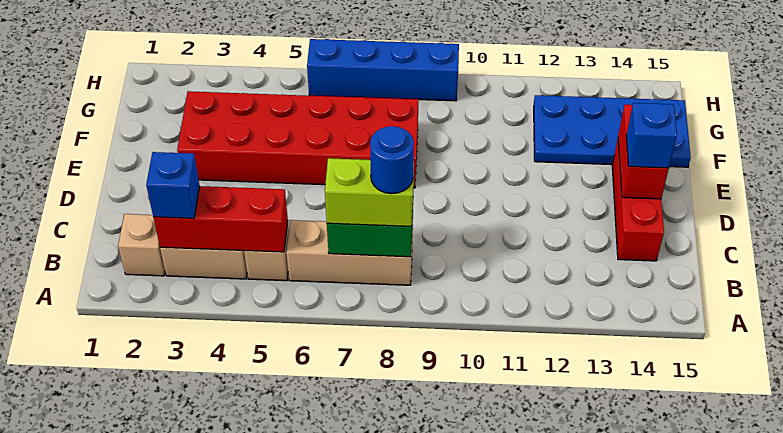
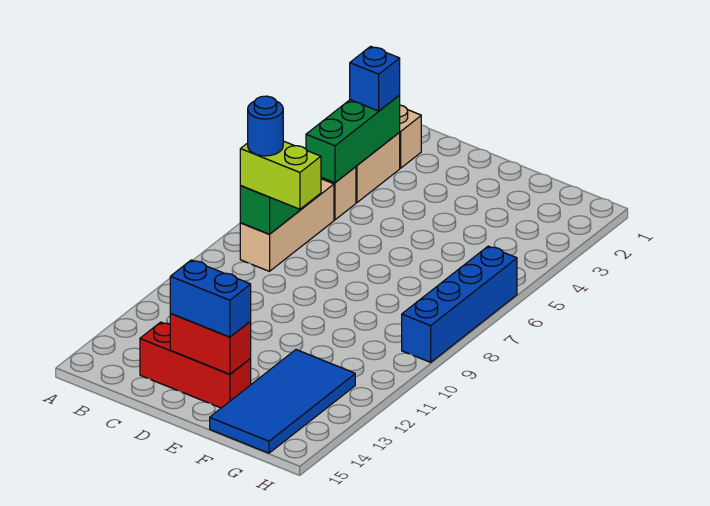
red 1x3 brick [153,186,288,252] -> green 1x3 brick [306,96,400,183]
lime 1x2 brick [325,158,414,226] -> lime 1x2 brick turned to [240,141,321,209]
blue 1x1 brick [626,103,677,168] -> blue 1x2 brick [170,260,251,337]
red 2x6 brick [177,91,419,188] -> none
blue 2x4 plate [534,95,691,167] -> blue 2x4 tile [210,350,355,453]

